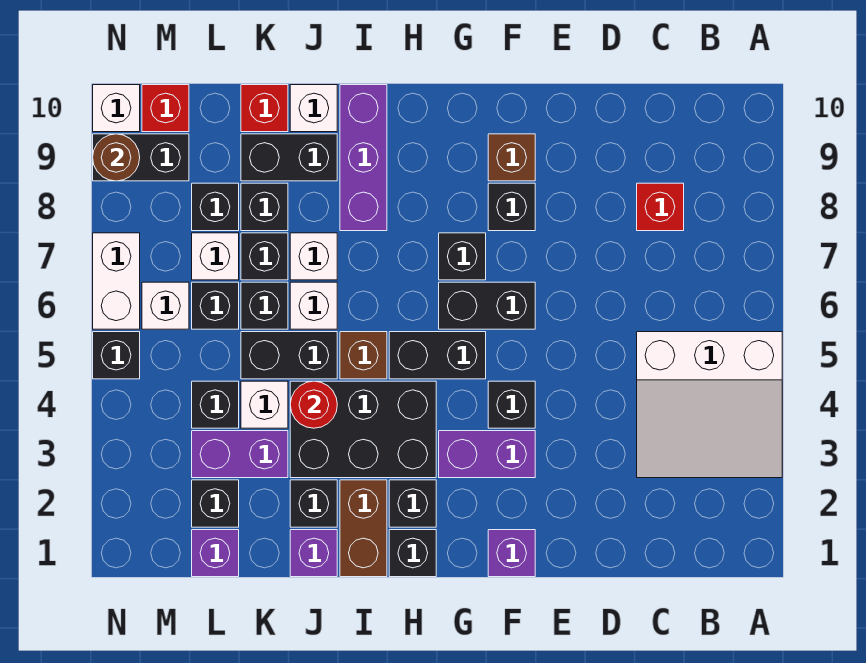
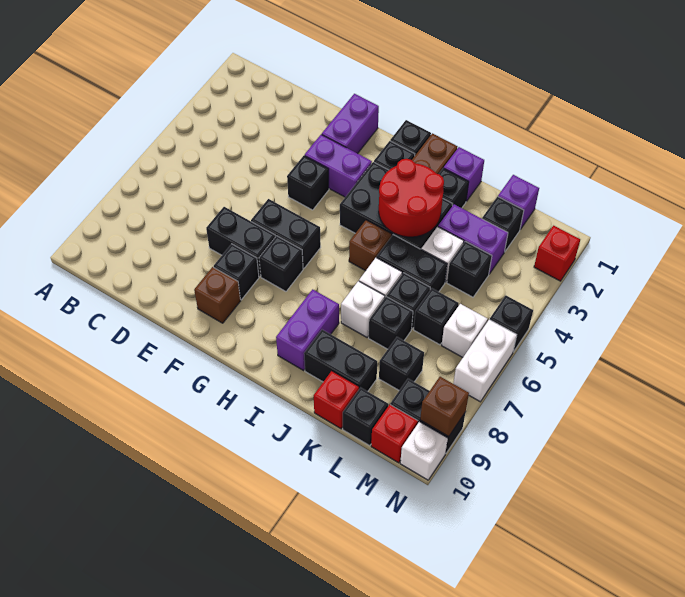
white 3x3 slope [637,332,782,478] -> none
red 1x1 brick [637,183,684,231] -> red 1x1 brick moved to [534,226,580,281]
purple 1x1 brick [488,530,535,577] -> purple 1x2 brick [322,94,379,154]
black 1x2 brick [389,332,486,379] -> black 1x2 brick moved to [206,207,275,277]
purple 1x3 brick [340,85,387,231] -> purple 1x2 brick [276,289,339,370]
red 1x1 round brick [290,381,337,428] -> red 2x2 round brick [379,159,444,237]
white 1x1 brick [290,85,337,132] -> none
black 1x1 brick [241,183,288,231] -> black 1x1 brick moved to [343,388,388,446]
white 1x1 brick [192,233,239,280] -> none
brown 1x1 round brick [93,134,140,181] -> brown 1x1 brick [420,377,469,436]

